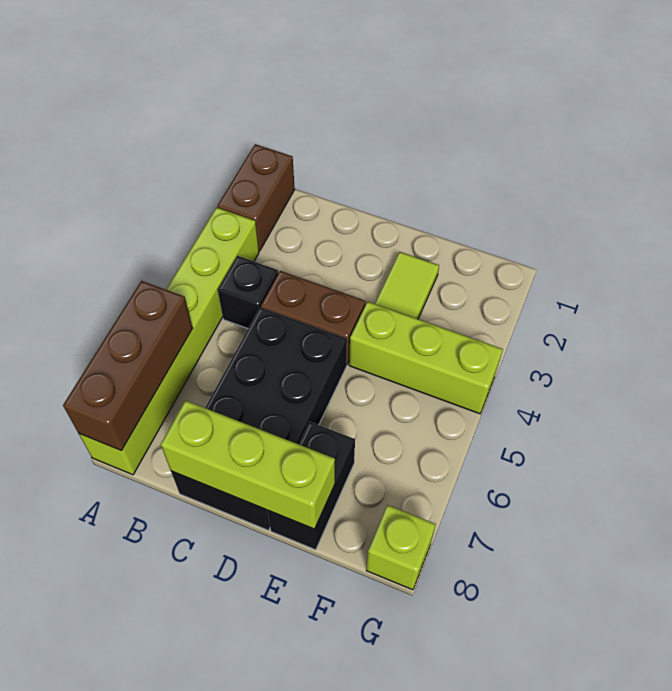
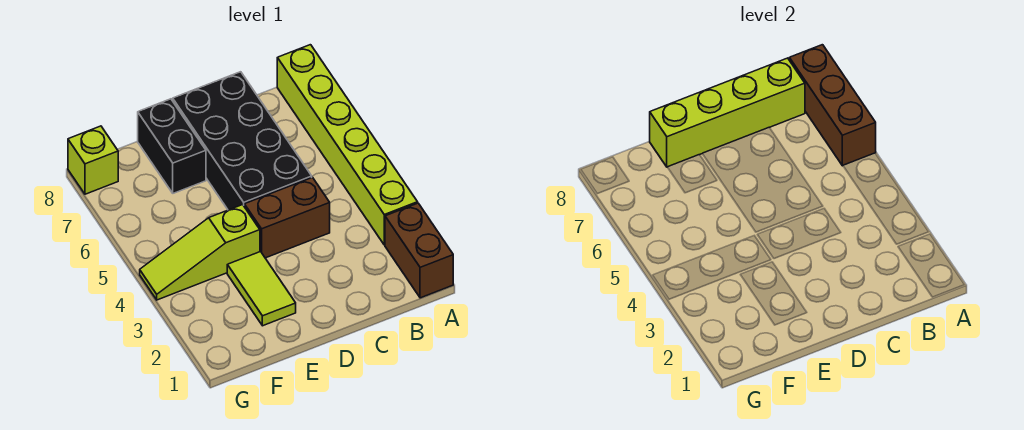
black 1x1 brick [218,256,278,329] -> none
lime 1x3 brick [161,401,335,529] -> lime 1x4 brick [650,58,805,167]
lime 1x3 brick [349,302,503,414] -> lime 1x3 slope [140,205,260,300]

